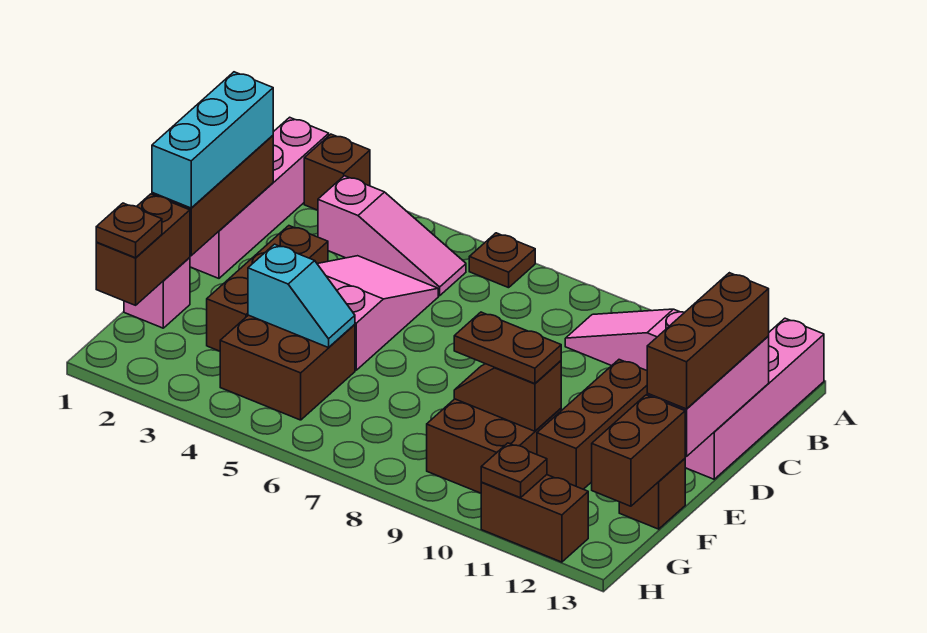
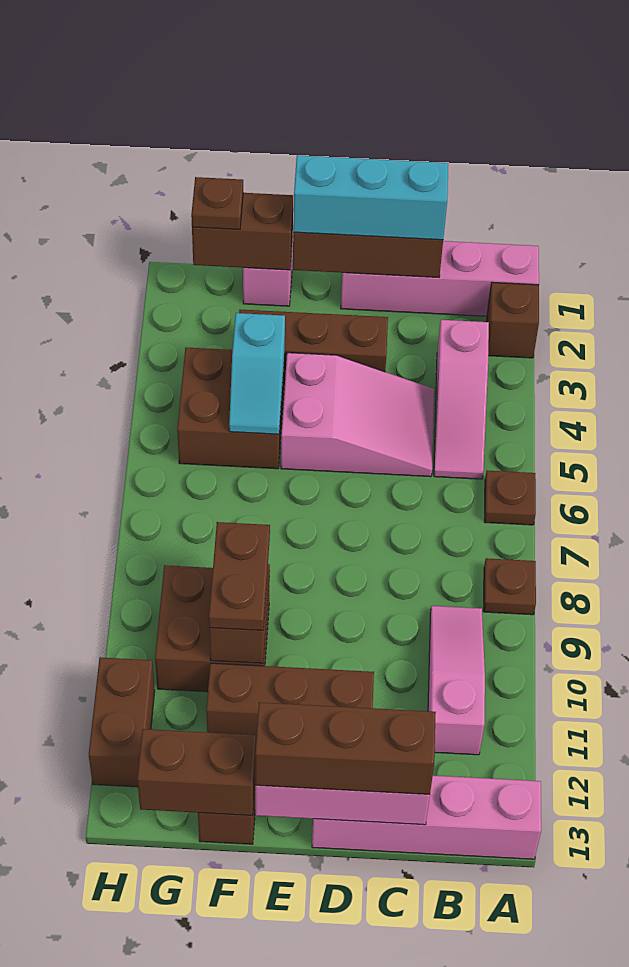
brown 1x1 plate [481,443,547,498] -> brown 1x1 plate moved to [483,558,536,615]

